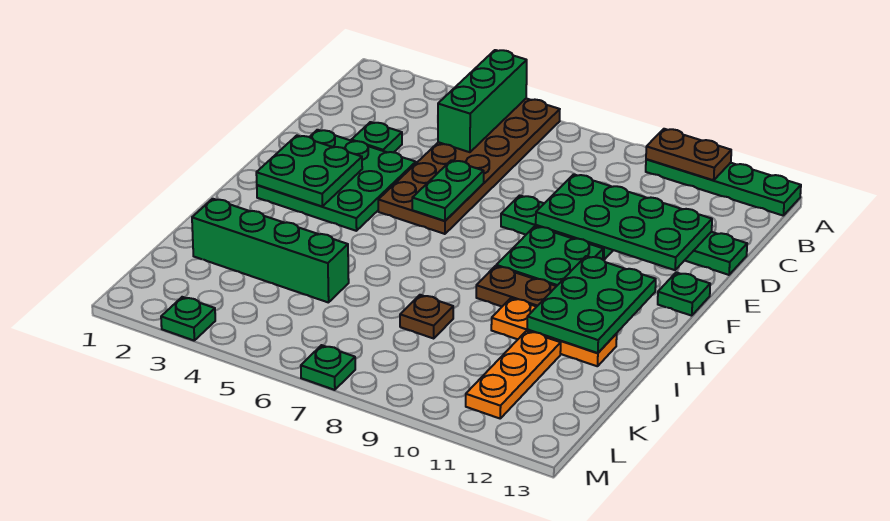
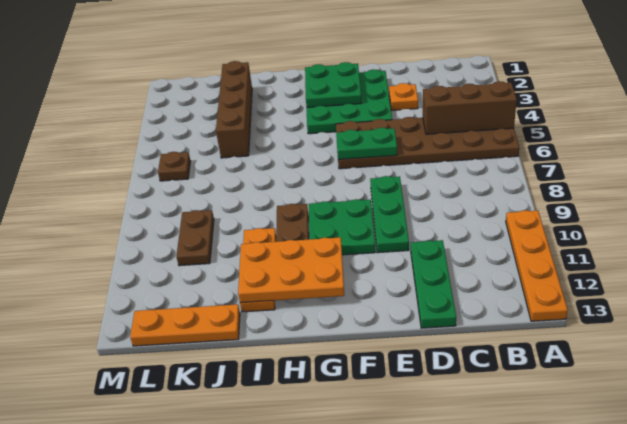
green 1x3 brick [438,50,527,152] -> brown 1x3 brick [423,81,517,134]
green 1x4 plate [646,159,801,215] -> orange 1x4 plate [506,210,568,321]
brown 1x2 plate [646,129,731,180] -> brown 1x2 plate moved to [176,210,214,266]
green 1x1 plate [351,122,402,152] -> orange 1x1 plate [389,83,418,110]
green 2x4 plate [536,174,712,270] -> none
green 1x1 plate [658,272,710,316] -> none
green 2x3 plate [527,256,656,353] -> orange 2x3 plate [238,237,344,303]
green 1x4 brick [192,199,349,303] -> brown 1x4 brick [216,61,252,158]
brown 1x1 plate [400,295,453,338] -> brown 1x1 plate moved to [158,152,190,181]
orange 1x3 plate [466,331,561,418] -> orange 1x3 plate moved to [130,304,240,346]
green 1x1 plate [161,297,215,340] -> none
green 1x1 plate [301,345,355,390] -> none

